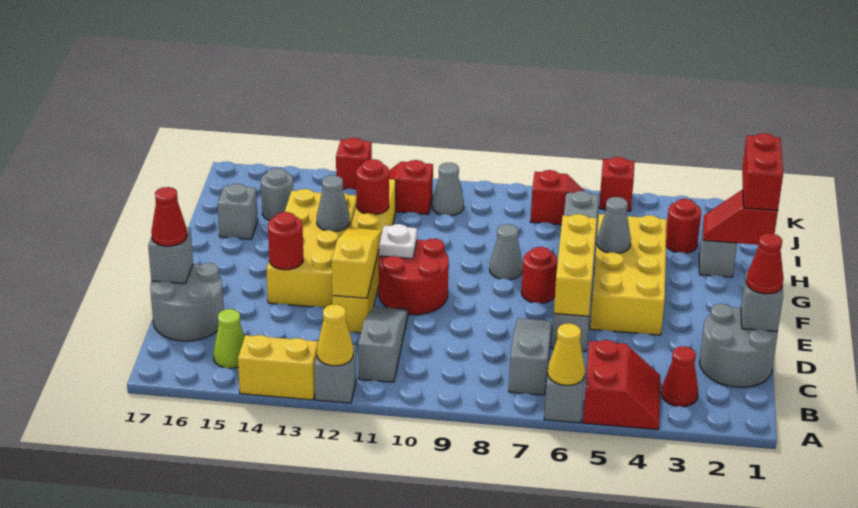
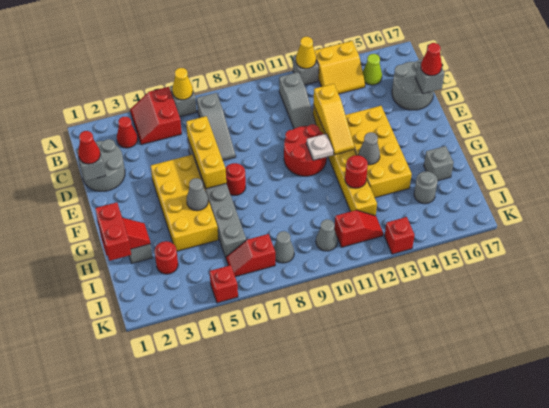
red 1x1 round brick [268,212,303,270] -> none
grey 1x1 cone [489,224,523,280] -> grey 1x1 cone moved to [274,231,294,263]

